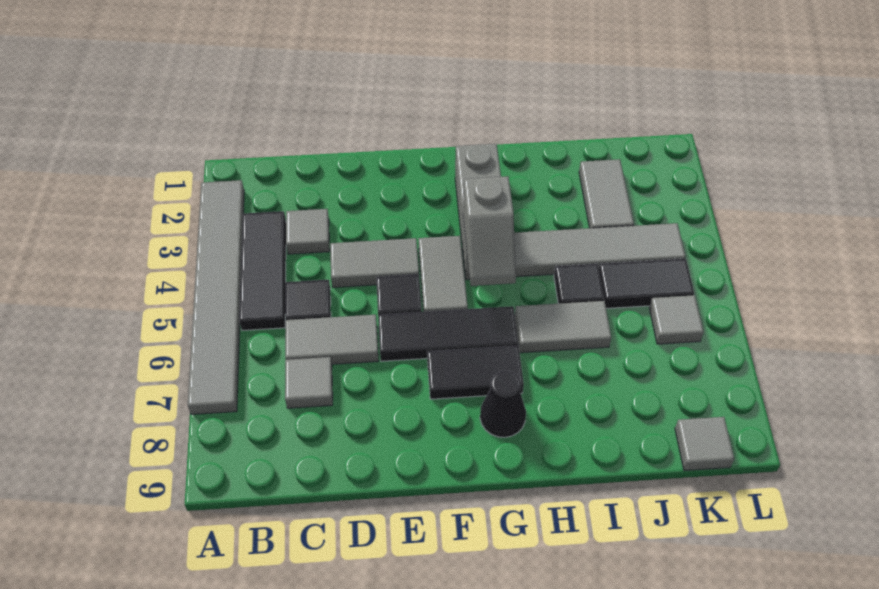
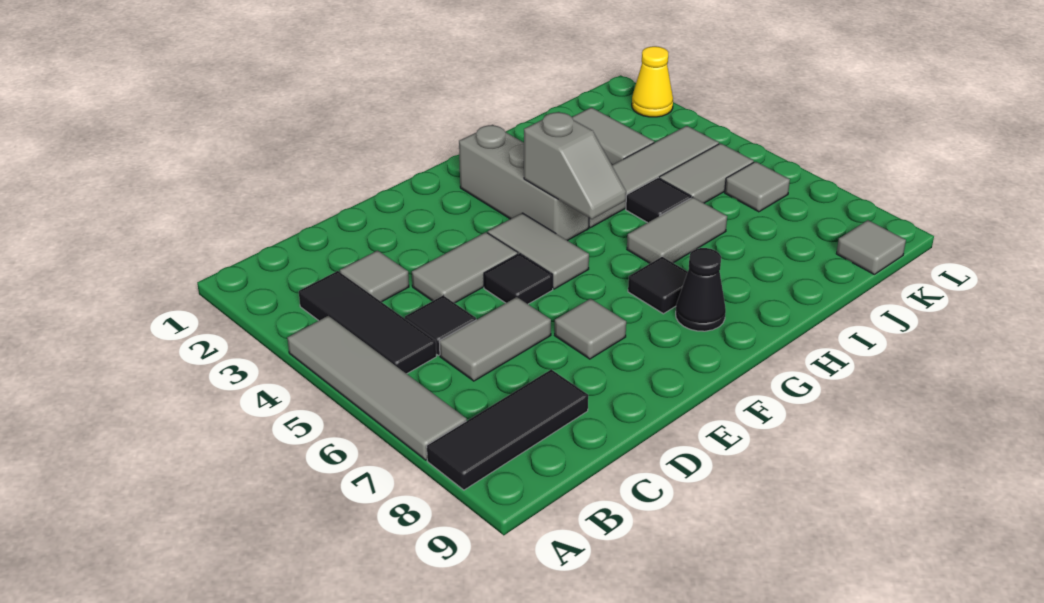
grey 1x6 tile [188,180,244,414] -> grey 1x4 tile [288,316,467,460]
grey 1x1 tile [285,357,333,408] -> grey 1x1 tile moved to [555,299,626,359]
black 1x3 tile [378,306,518,361] -> black 1x3 tile moved to [427,369,588,490]
black 1x2 tile [427,345,524,399] -> black 1x1 tile [628,257,688,314]
black 1x2 tile [599,259,694,308] -> grey 1x2 tile [659,143,754,203]
none -> yellow 1x1 cone [632,46,673,117]

